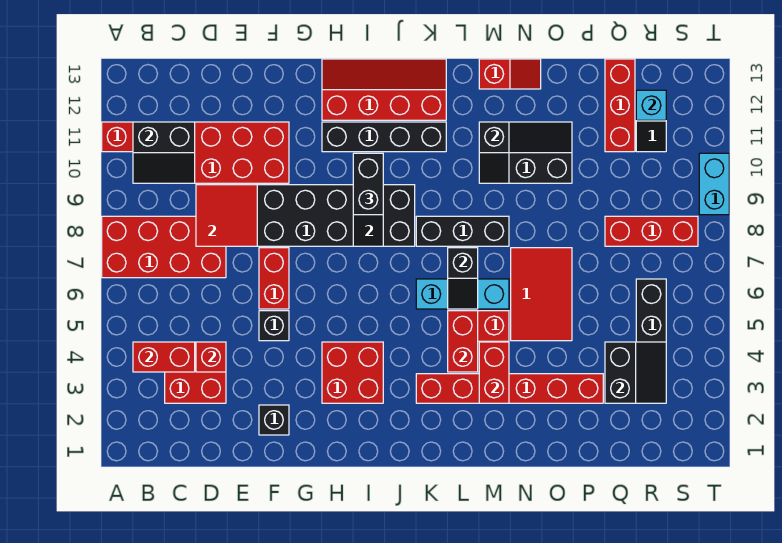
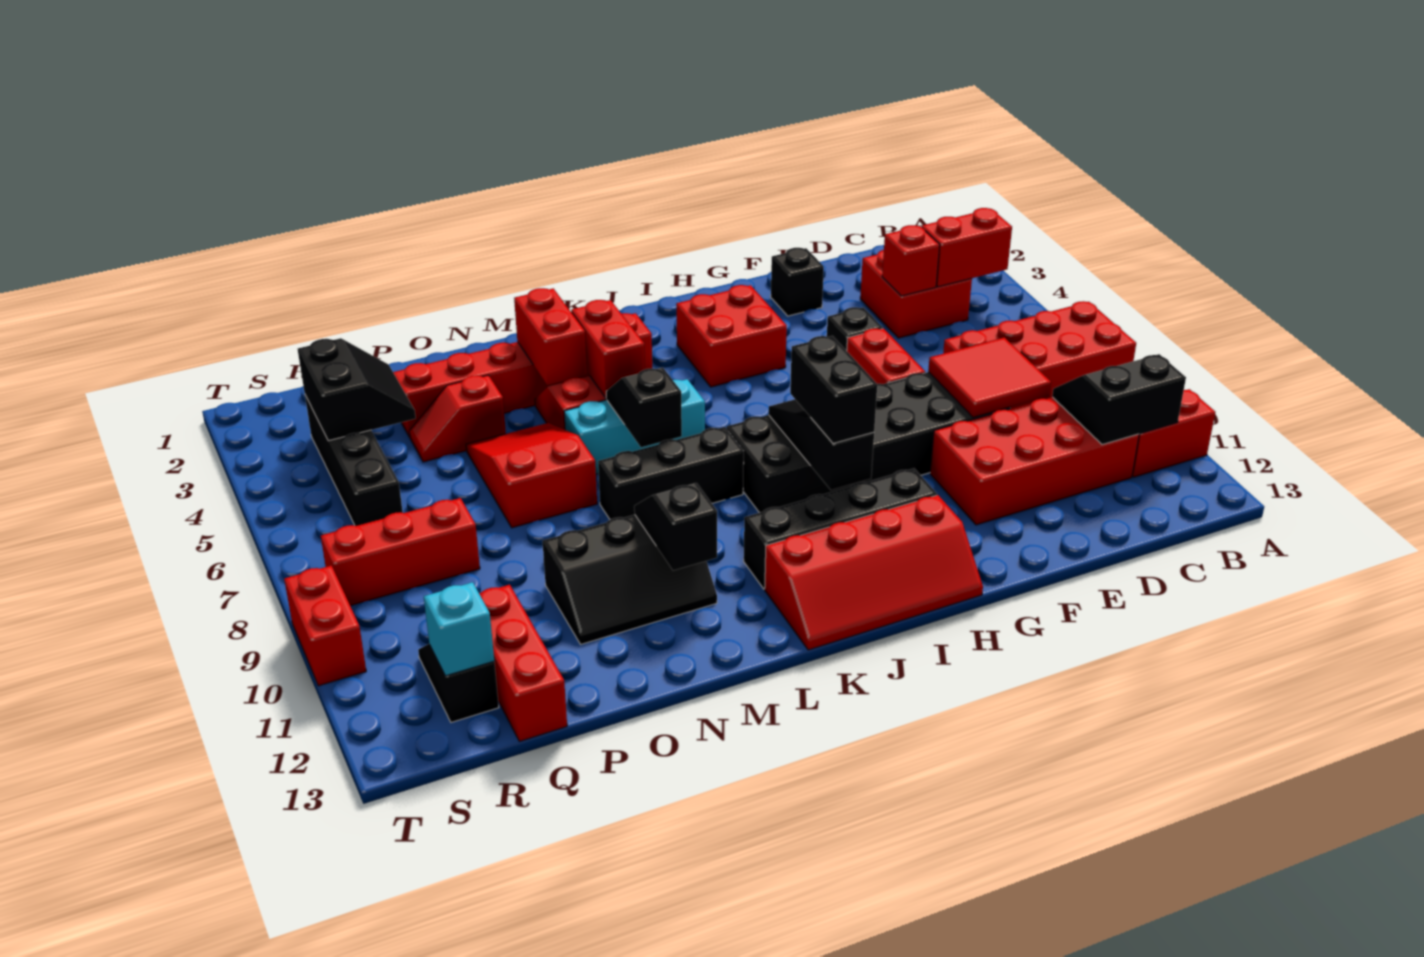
red 1x2 slope [479,59,541,89] -> red 1x2 slope moved to [409,375,506,462]
red 2x3 tile [511,248,572,341] -> red 2x3 slope [466,423,597,528]
black 2x2 slope [605,342,666,403] -> black 2x2 slope turned to [298,338,416,441]
cyan 1x2 brick [699,153,729,215] -> red 1x2 brick [284,566,366,686]

